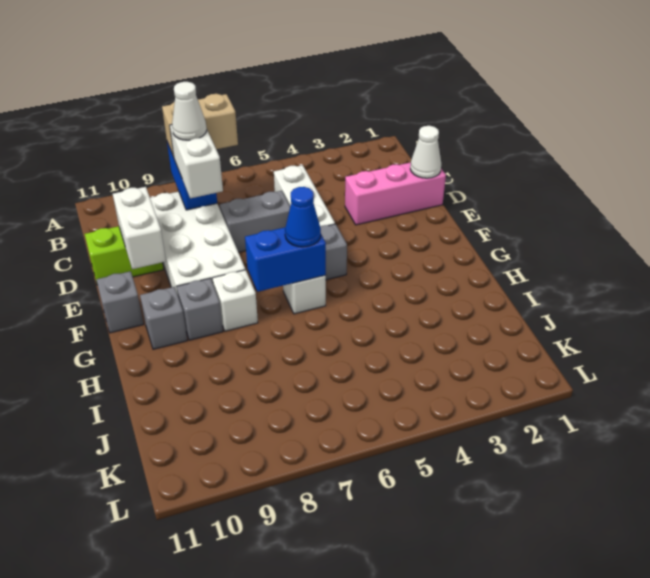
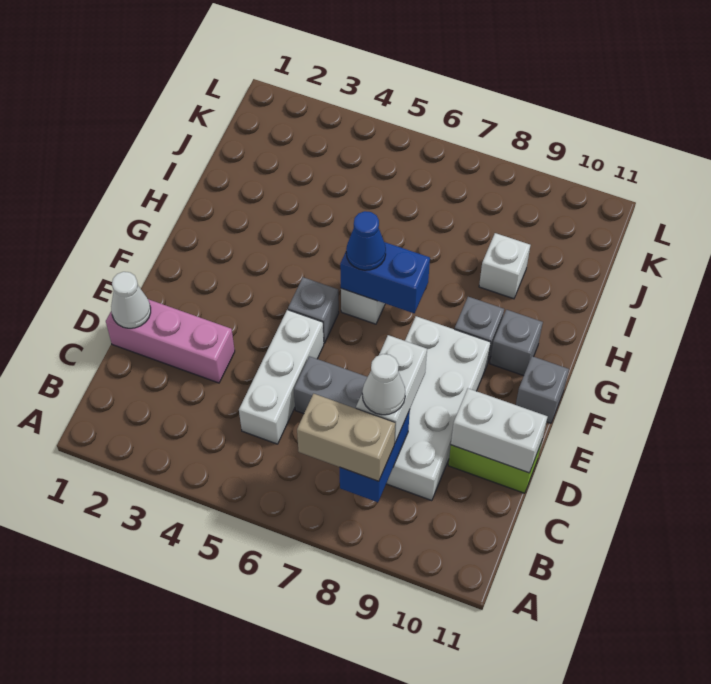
white 1x2 brick [113,187,166,269] -> white 1x2 brick turned to [451,388,548,473]
white 1x1 brick [212,270,258,331] -> white 1x1 brick moved to [479,233,530,299]

